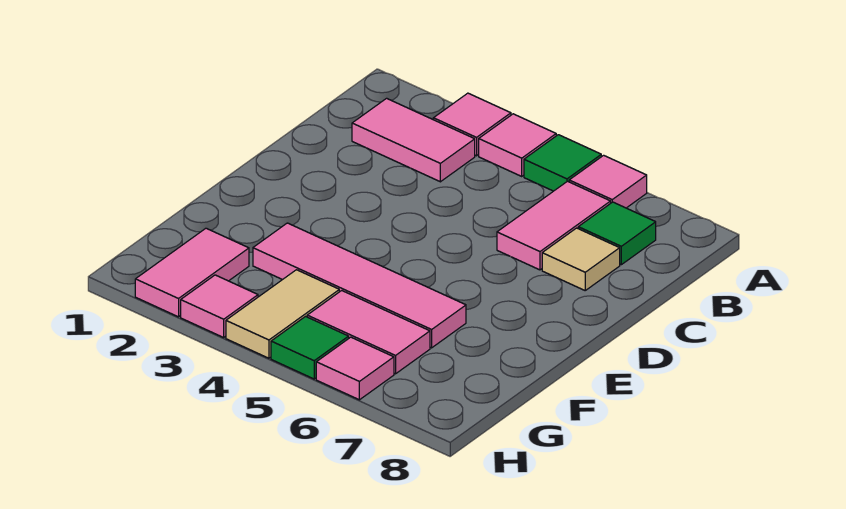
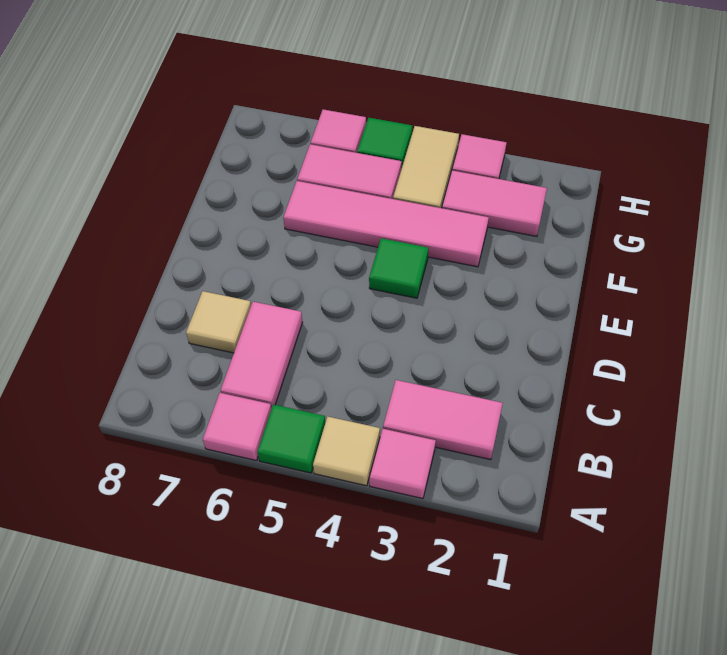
pink 1x1 tile [479,114,556,176] -> tan 1x1 tile [313,417,380,486]
green 1x1 tile [578,202,656,265] -> green 1x1 tile moved to [369,238,428,298]
pink 1x2 tile [135,228,249,317] -> pink 1x2 tile turned to [442,170,547,236]

